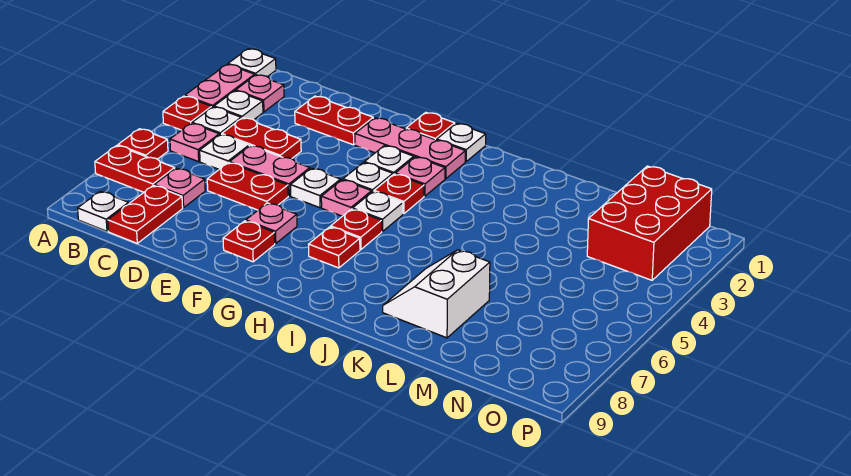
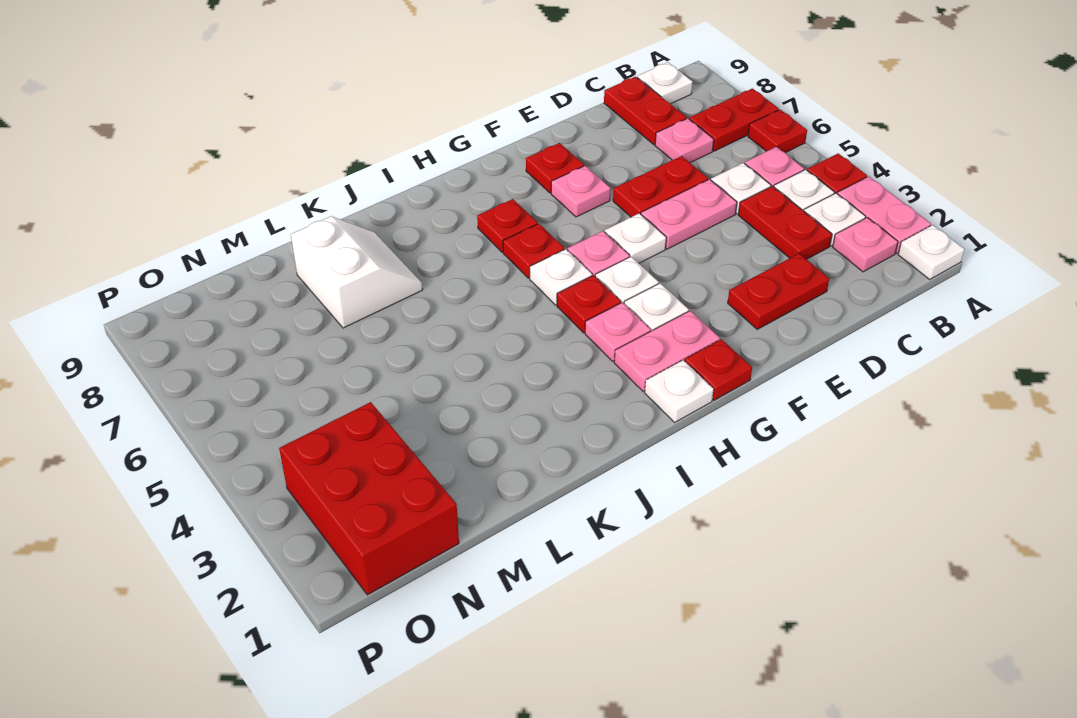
red 1x2 plate [222,118,301,159] -> red 1x2 plate turned to [738,186,832,259]
pink 1x3 plate [355,118,465,179] -> pink 1x2 plate [614,311,720,391]

